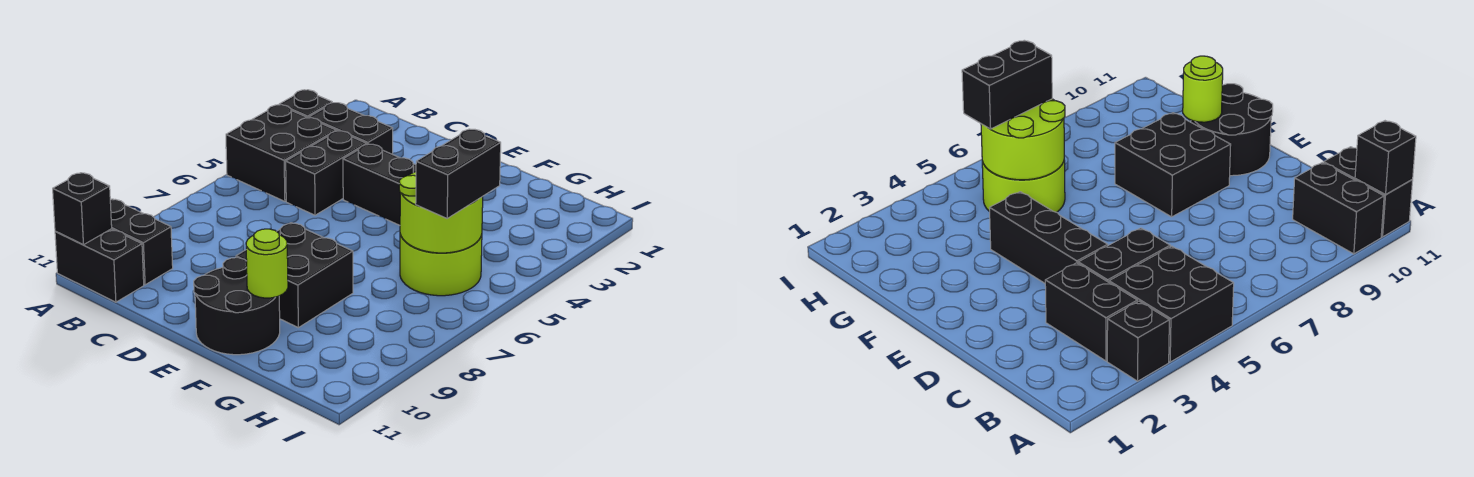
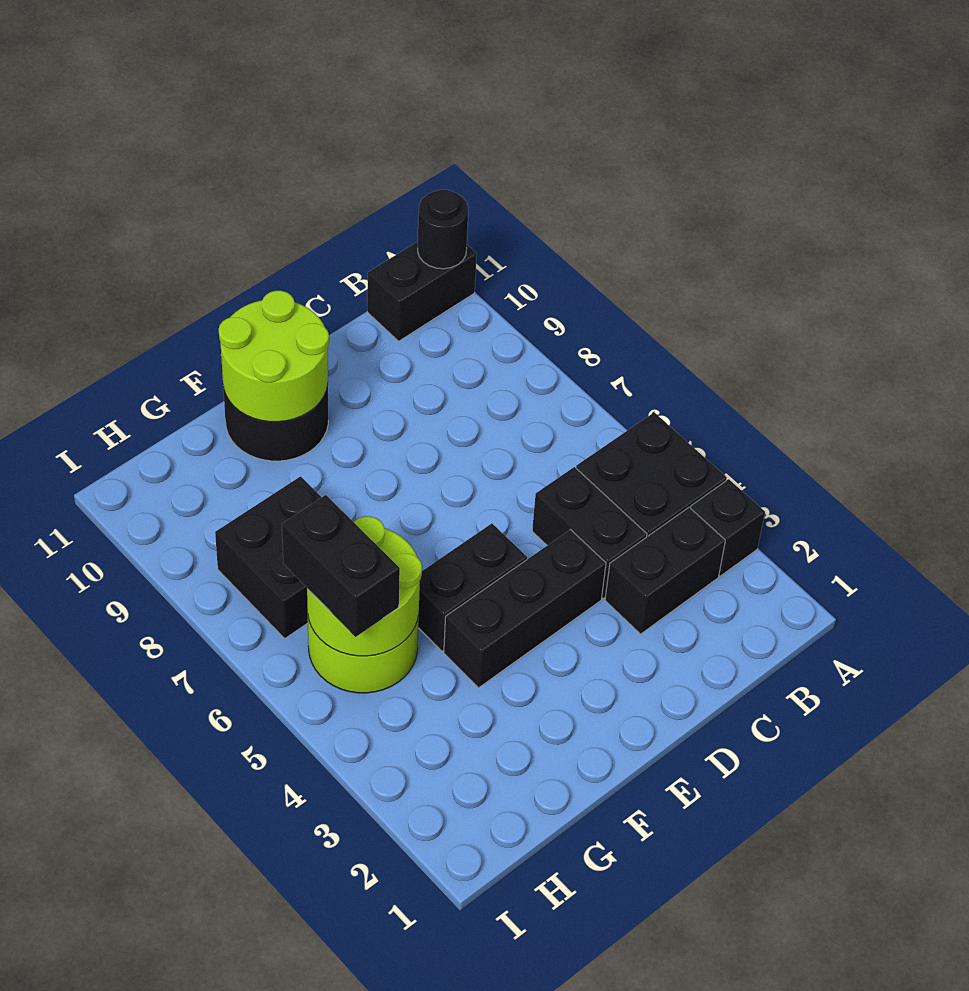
black 1x2 brick [110,199,173,285] -> black 1x2 brick moved to [418,523,527,651]
black 1x1 brick [53,173,112,245] -> black 1x1 round brick [418,190,468,269]
black 2x2 brick [236,223,353,328] -> black 2x2 brick moved to [215,476,322,638]
lime 1x1 round brick [246,229,288,298] -> lime 2x2 round brick [219,291,329,422]

